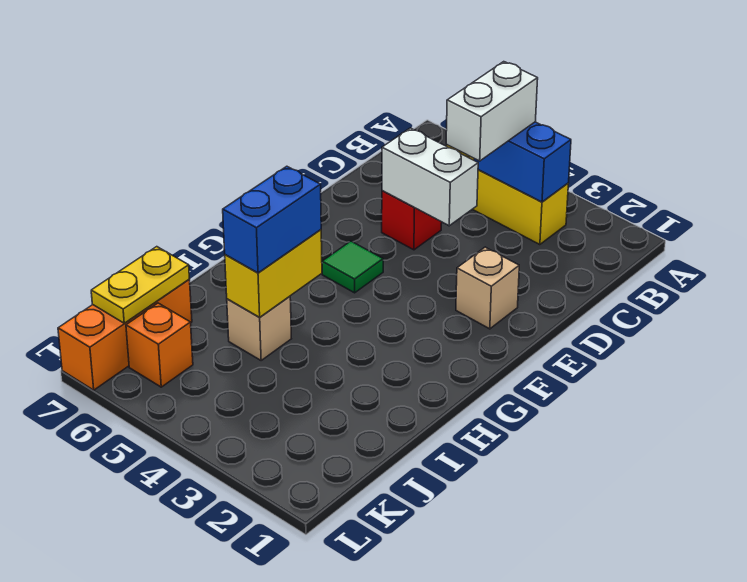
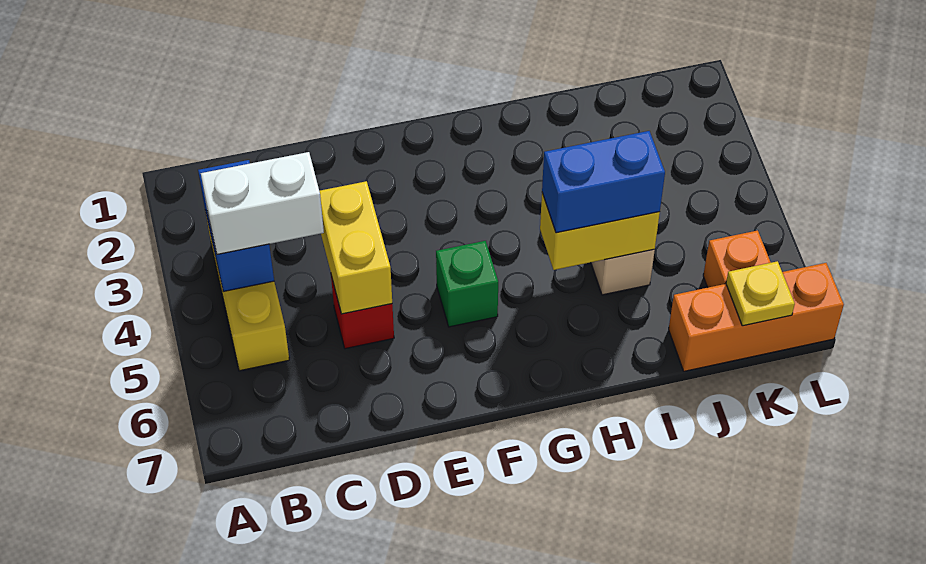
white 1x2 brick [382,128,478,226] -> yellow 1x2 brick [319,181,392,314]
tan 1x1 brick [456,247,519,329] -> none
green 1x1 tile [322,241,383,293] -> green 1x1 brick [436,241,498,327]
yellow 1x2 plate [91,247,189,323] -> yellow 1x1 plate [726,261,795,326]

